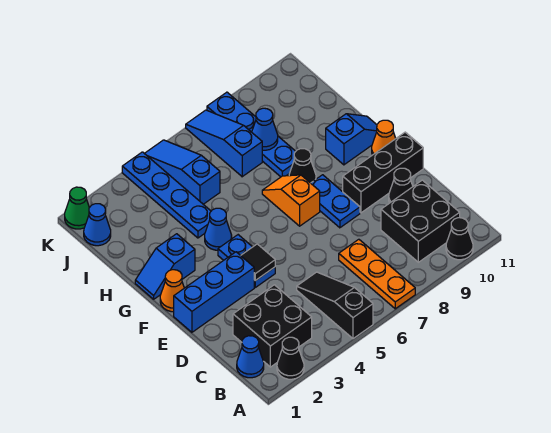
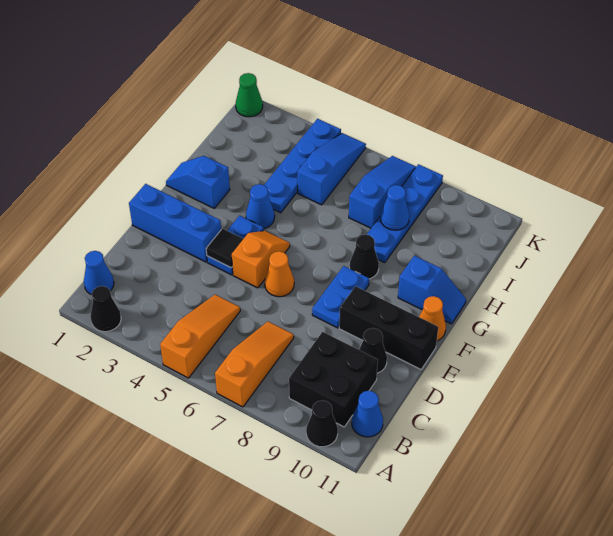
black 1x3 slope [297,272,373,339] -> orange 1x3 slope [160,295,240,378]
orange 1x3 plate [339,239,415,309] -> orange 1x3 slope [215,322,294,407]
black 2x2 brick [233,285,312,367] -> none
orange 1x1 cone [160,270,184,312] -> orange 1x1 cone moved to [265,251,294,297]
orange 1x2 slope [262,175,320,226] -> orange 1x2 slope moved to [232,231,290,288]
blue 1x1 cone [84,204,111,246] -> blue 1x1 cone moved to [352,391,383,437]

